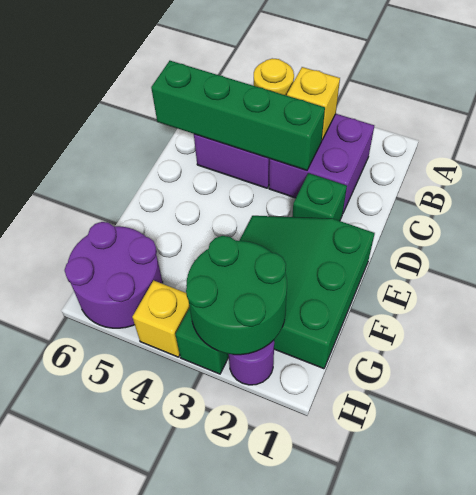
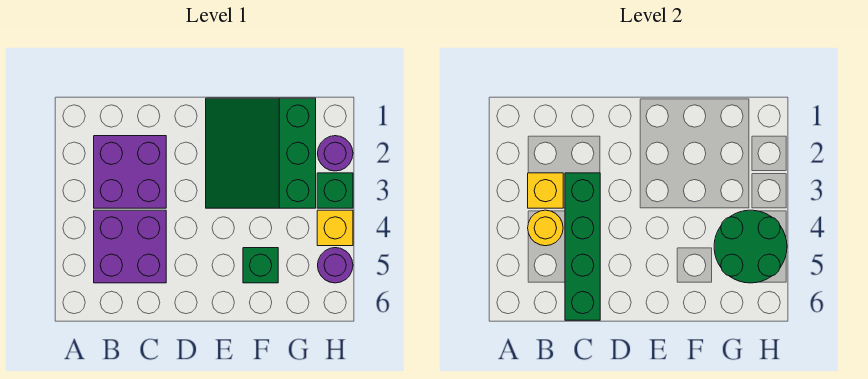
green 1x1 brick [292,173,347,221] -> green 1x1 brick moved to [243,248,278,283]
green 3x3 slope [239,216,375,369] -> green 3x3 slope turned to [206,98,316,208]
green 2x2 round brick [186,236,287,355] -> green 2x2 round brick moved to [714,210,787,283]
purple 2x2 round brick [65,222,163,328] -> purple 1x1 round brick [318,248,353,283]

